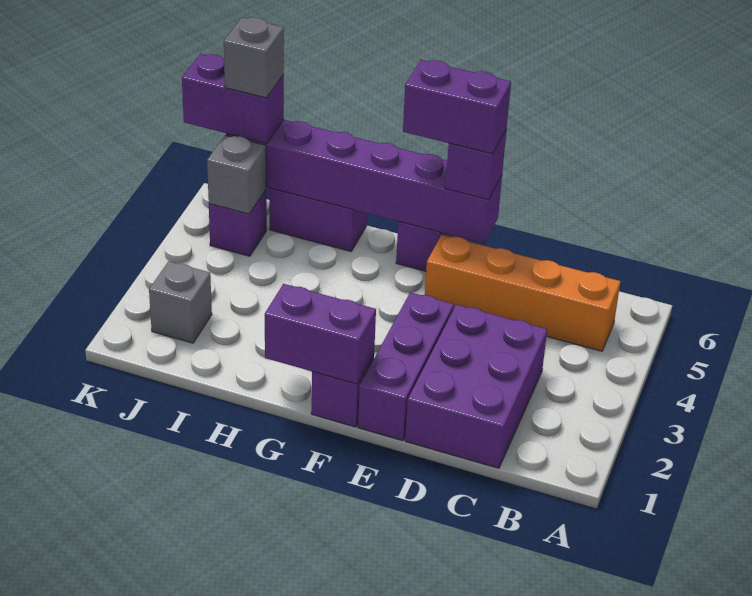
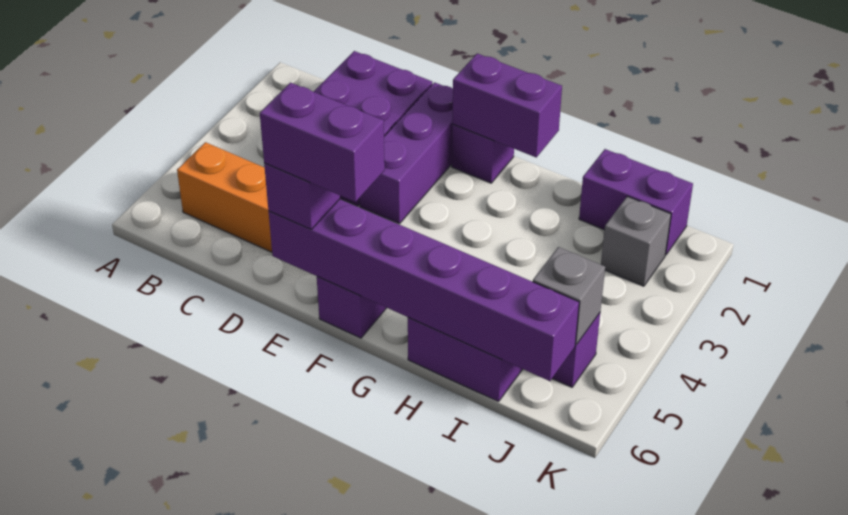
purple 1x2 brick [182,54,284,143] -> purple 1x2 brick moved to [579,149,693,255]
grey 1x1 brick [224,17,284,98] -> none

